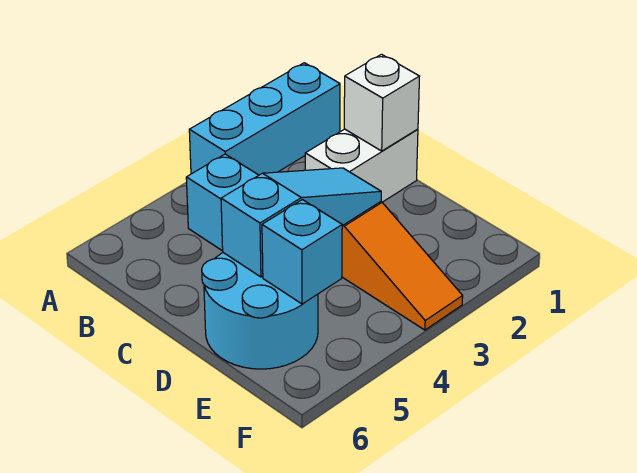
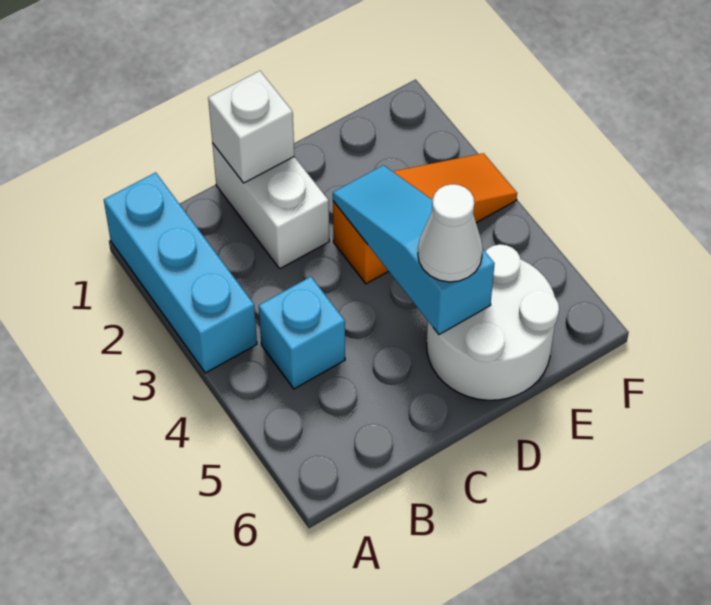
cyan 2x2 round brick [202,253,318,369] -> white 2x2 round brick [427,244,559,400]
none -> white 1x1 cone [418,184,483,282]
cyan 1x1 brick [262,200,342,304] -> none

